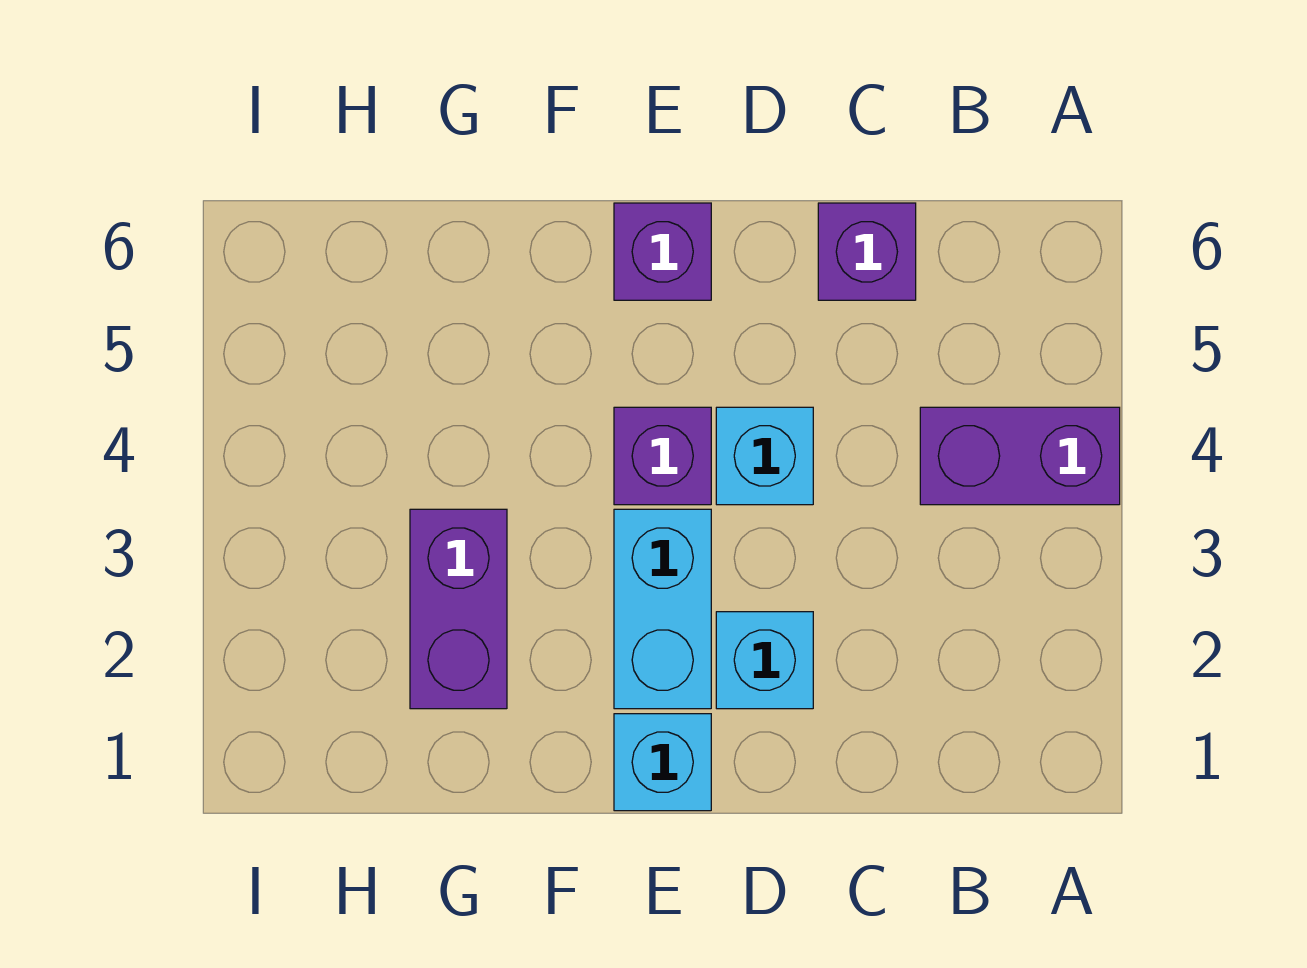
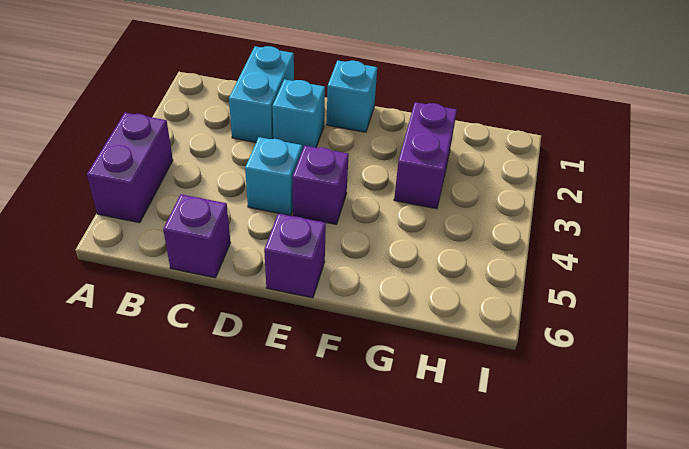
purple 1x2 brick [920,407,1120,505] -> purple 1x2 brick turned to [87,113,173,223]
cyan 1x2 brick [614,509,711,709] -> cyan 1x2 brick moved to [229,46,294,142]

